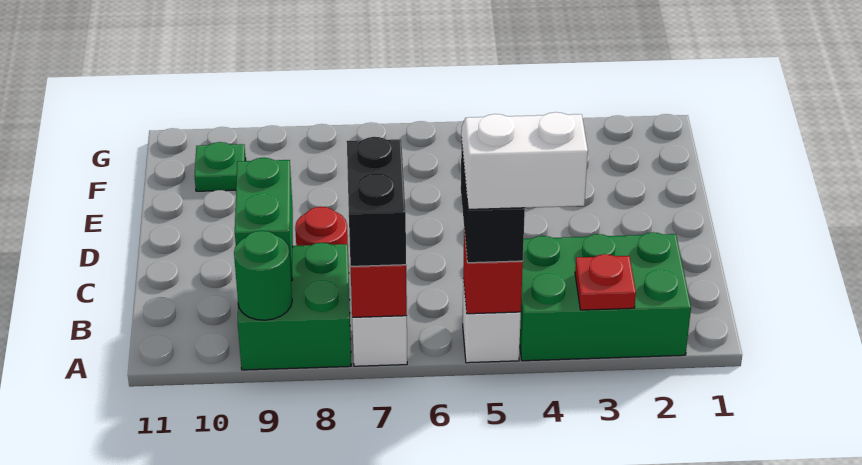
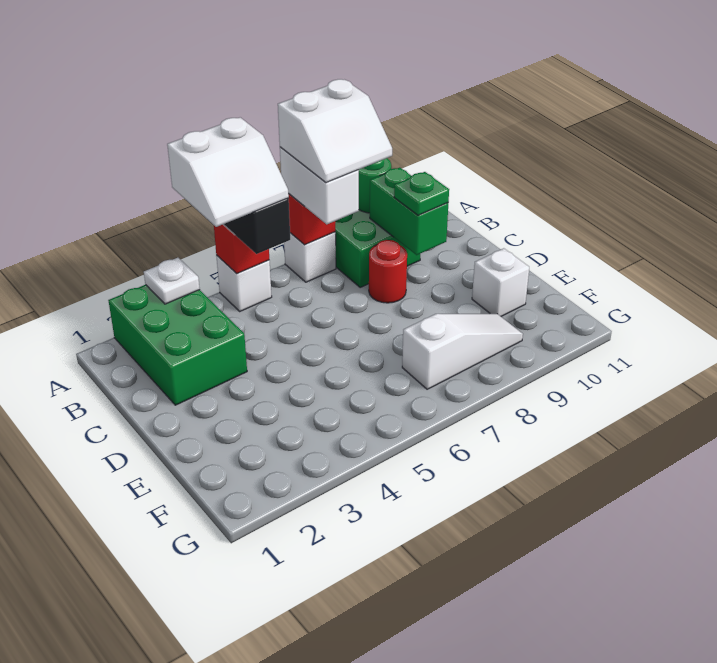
green 2x3 brick [520,232,691,361] -> green 2x3 brick turned to [108,285,247,405]
red 1x1 plate [575,254,636,310] -> white 1x1 plate [144,258,200,304]
black 1x2 brick [347,137,406,266] -> white 1x2 brick [280,147,359,224]
none -> white 2x2 slope [278,79,392,183]
none -> white 1x1 brick [472,248,529,316]
none -> white 1x3 slope [402,314,523,389]
green 1x1 plate [195,142,246,191] -> green 1x1 plate moved to [394,172,449,216]

